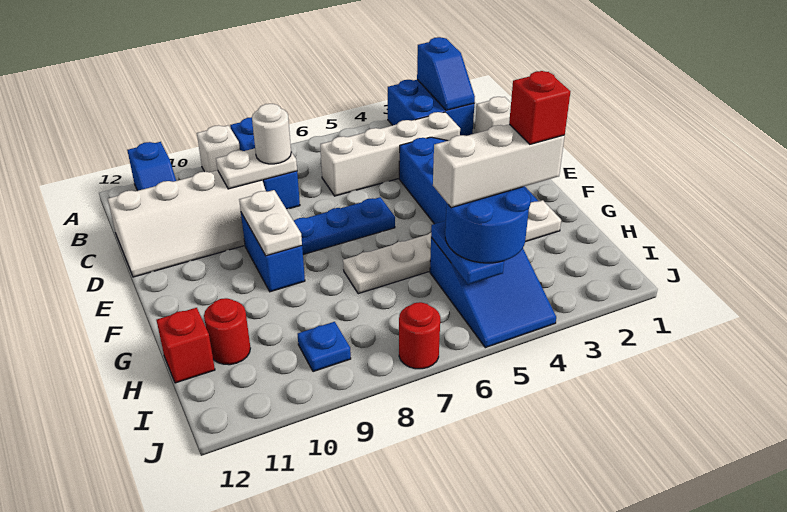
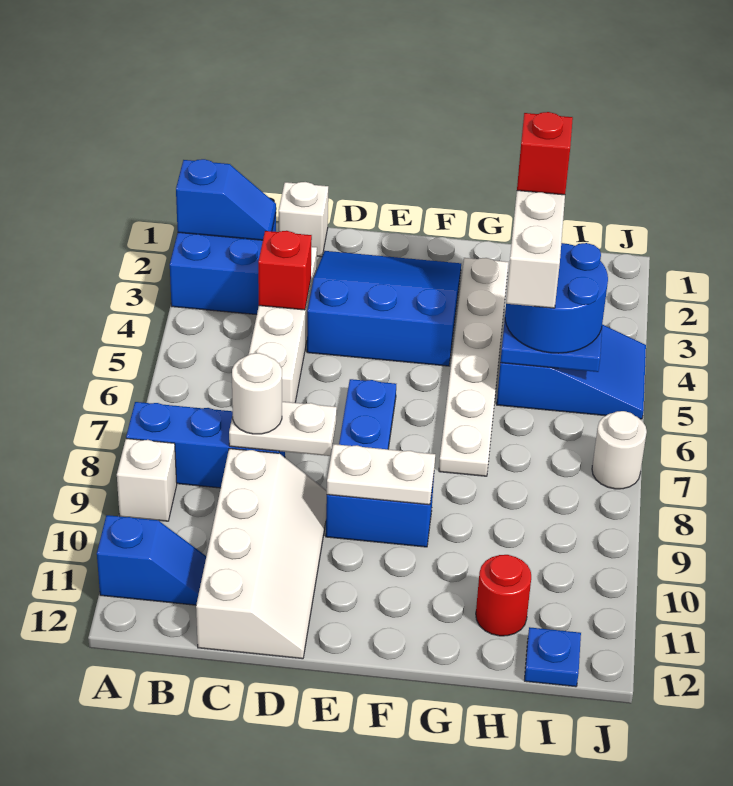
white 1x2 plate [216,148,297,189] -> white 1x2 plate turned to [229,402,337,456]
red 1x1 brick [157,308,215,383] -> red 1x1 brick moved to [258,231,312,310]
blue 1x1 plate [298,322,351,372] -> blue 1x1 plate moved to [524,627,581,687]
red 1x1 round brick [399,302,440,369] -> white 1x1 round brick [592,411,647,489]

